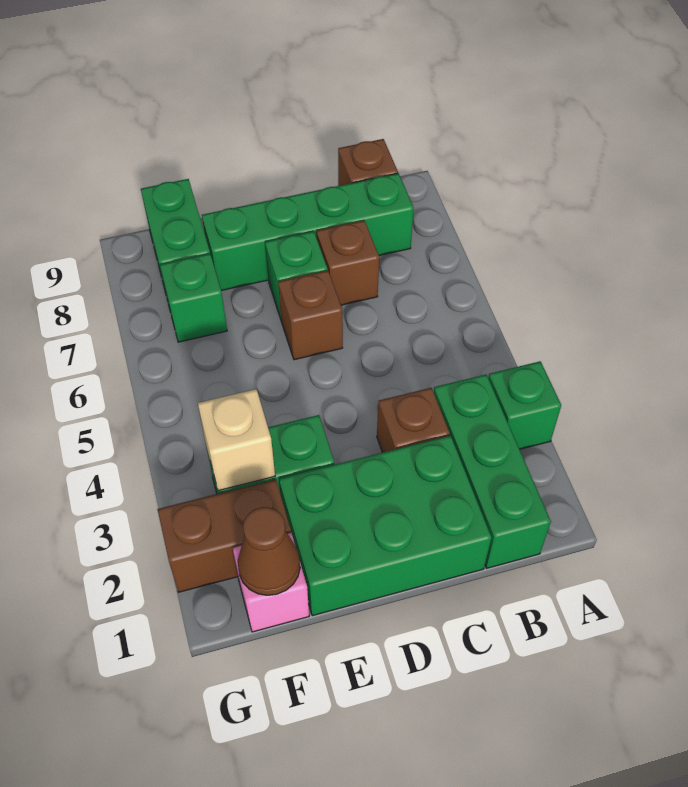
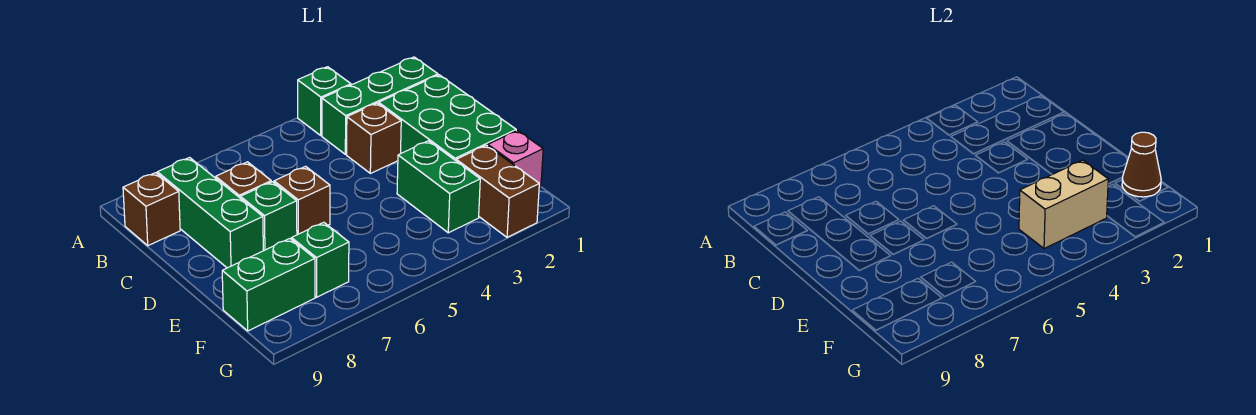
green 1x4 brick [202,173,414,291] -> green 1x3 brick [157,158,263,268]
tan 1x1 brick [198,389,275,491] -> tan 1x2 brick [1019,160,1108,249]

